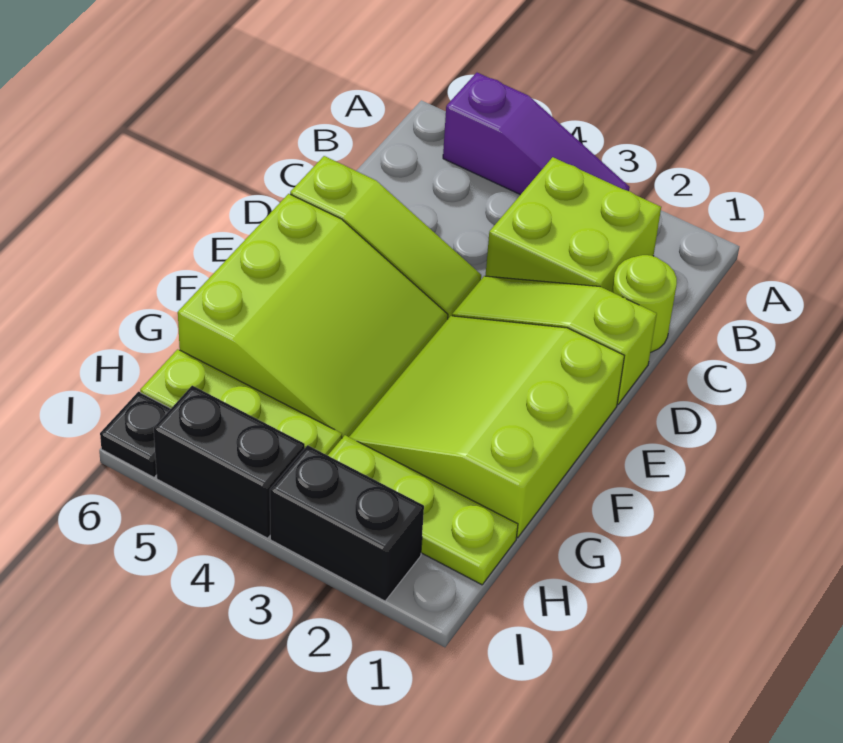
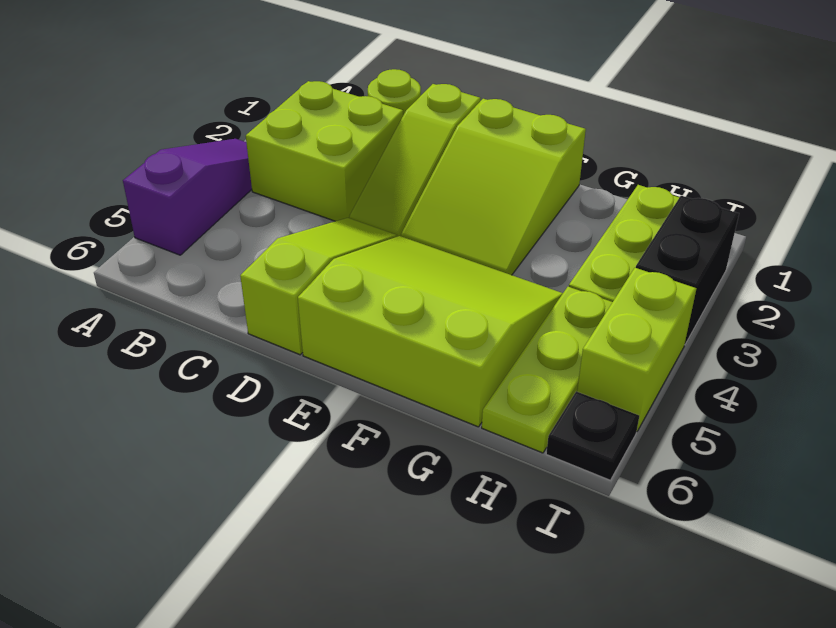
lime 3x3 slope [349,316,624,538] -> lime 2x3 slope [401,99,586,275]
black 1x2 brick [154,386,305,538] -> lime 1x2 brick [577,268,696,431]

